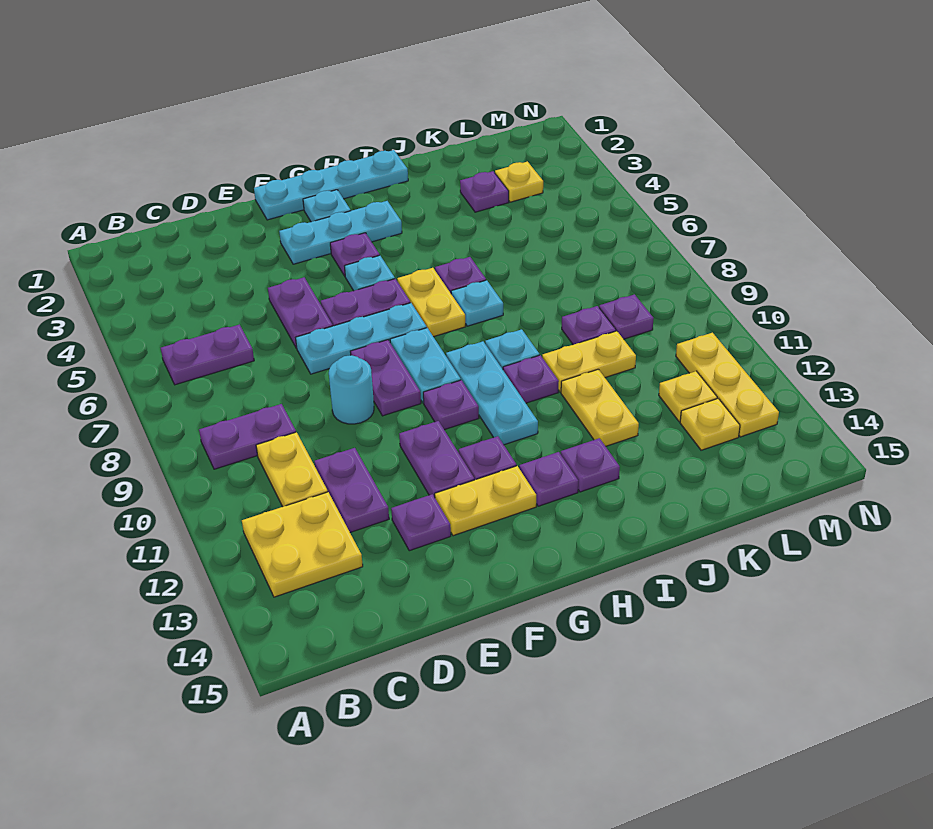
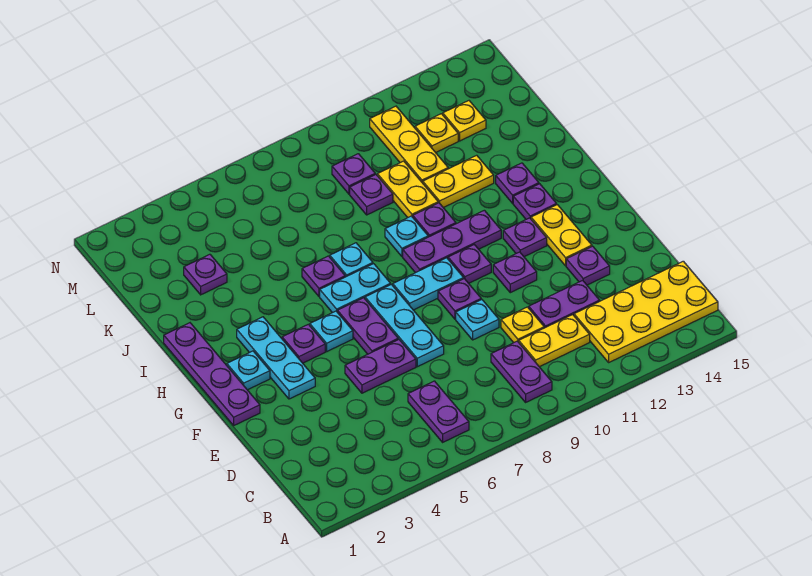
yellow 2x2 plate [242,492,363,597] -> yellow 2x4 plate [574,261,718,362]
cyan 1x1 round brick [329,355,374,424] -> cyan 1x1 plate [456,299,499,340]
cyan 1x4 plate [254,150,408,220] -> purple 1x4 plate [164,323,260,425]
purple 1x2 plate [350,340,421,416] -> purple 1x1 plate [438,279,481,319]
purple 1x2 plate [399,421,474,497] -> purple 1x1 plate [493,252,537,293]
yellow 1x2 plate [397,268,466,337] -> cyan 1x2 plate [320,264,391,313]
cyan 1x3 plate [446,341,538,445] -> purple 1x3 plate [403,210,501,273]
yellow 1x1 plate [495,161,543,202] -> yellow 1x1 plate moved to [501,307,544,343]
yellow 1x3 plate [676,333,779,437] -> yellow 1x3 plate turned to [370,106,448,183]

